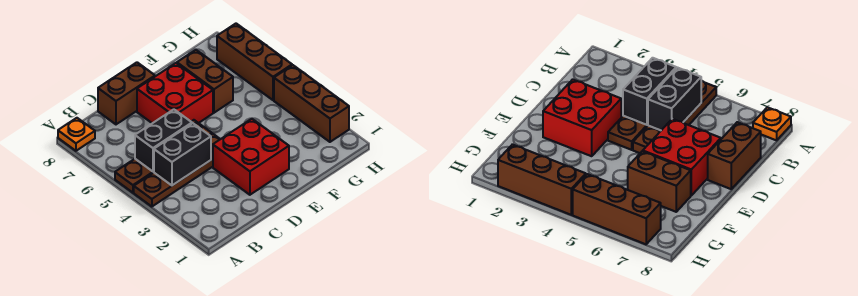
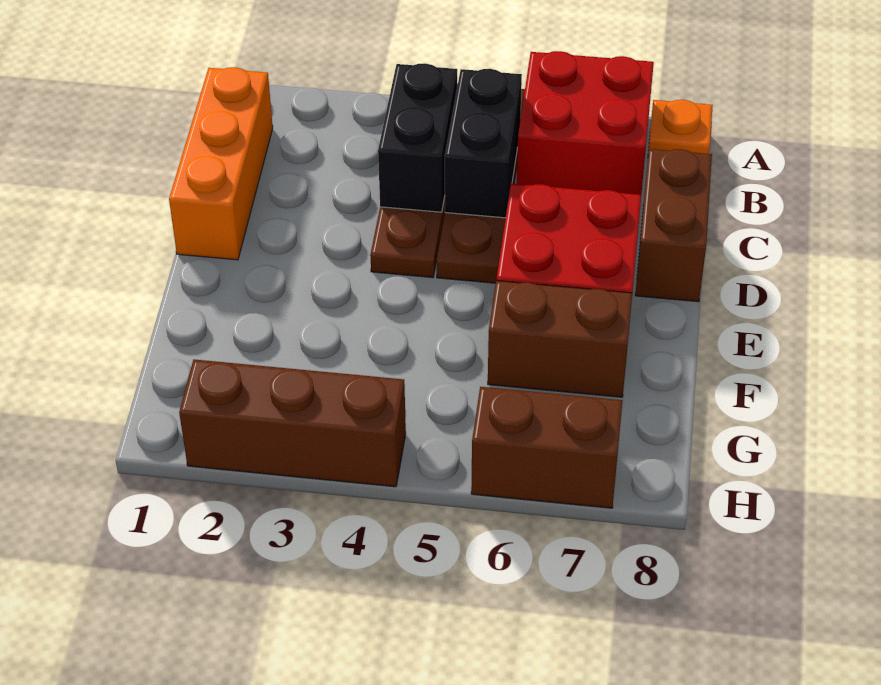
none -> orange 1x3 brick [169,67,273,260]
red 2x2 brick [213,119,289,195] -> red 2x2 brick moved to [516,51,654,195]
brown 1x3 brick [217,24,292,100] -> brown 1x2 brick [471,387,623,508]

